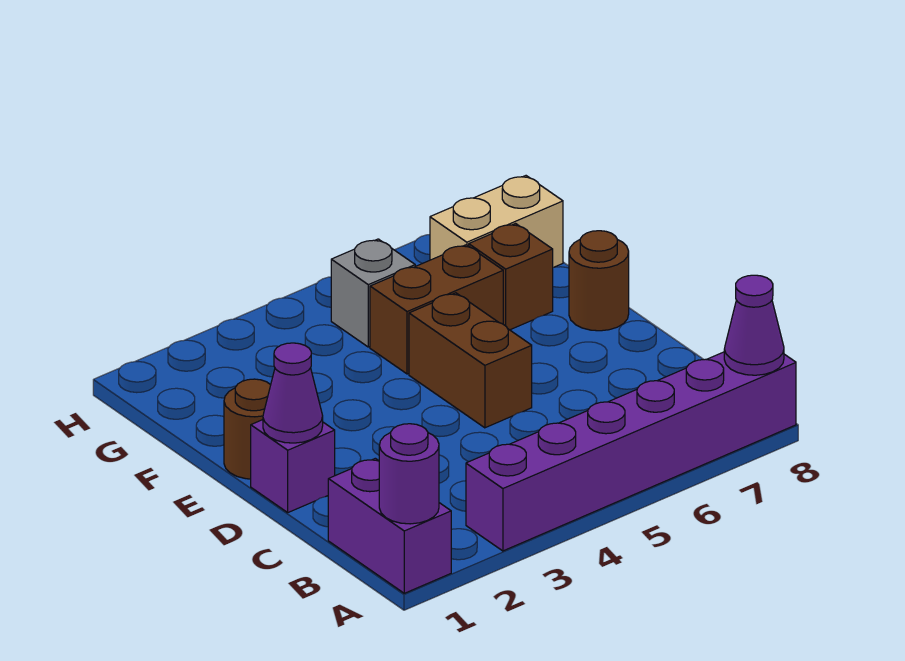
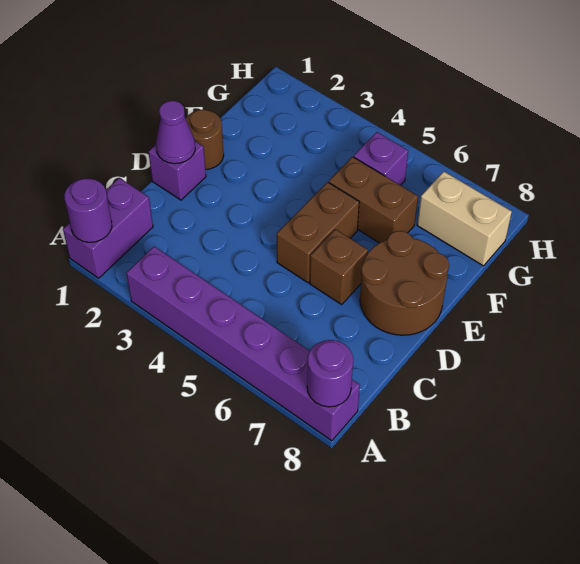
purple 1x1 cone [724,275,784,375] -> purple 1x1 round brick [307,340,353,407]
brown 1x1 round brick [569,231,629,331] -> brown 2x2 round brick [360,231,449,335]
brown 1x1 brick [469,224,553,330] -> brown 1x1 brick moved to [310,229,368,304]
grey 1x1 brick [331,239,415,347] -> purple 1x1 brick [354,132,408,185]

